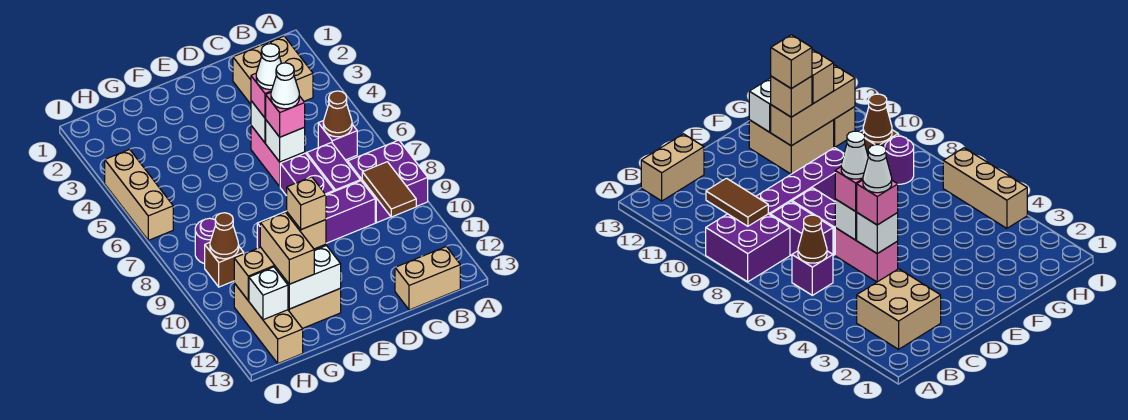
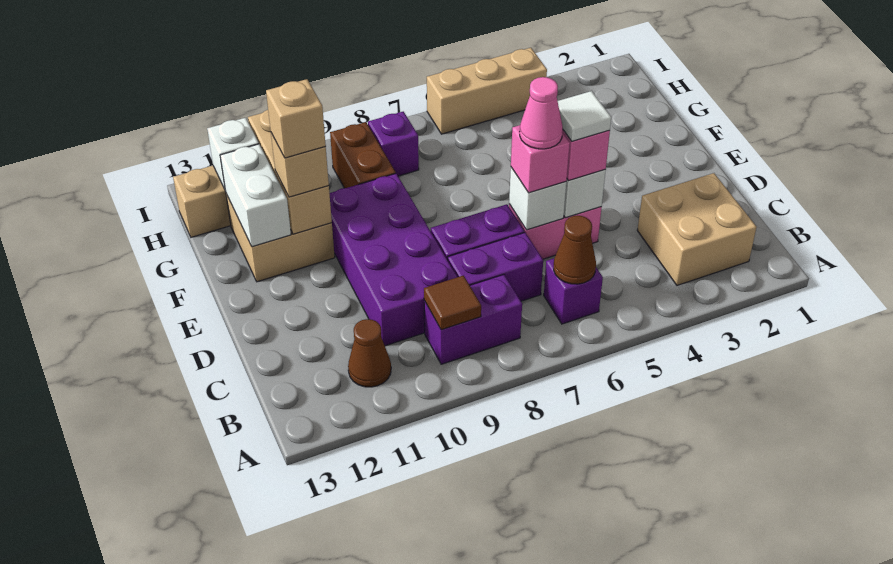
purple 2x2 brick [348,140,428,223] -> purple 1x2 brick [424,275,522,364]
brown 1x2 tile [362,162,416,217] -> brown 1x1 tile [424,276,481,330]
tan 1x2 brick [395,247,460,310] -> none
purple 1x4 brick [257,181,375,248] -> purple 2x4 brick [329,174,457,346]
white 1x1 cone [256,44,281,90] -> white 1x1 tile [558,91,611,141]
white 1x1 cone [271,63,299,109] -> pink 1x1 cone [520,77,563,149]
tan 1x2 brick [260,212,314,284] -> none
purple 1x1 round brick [195,218,216,264] -> purple 1x1 brick [368,112,419,176]
brown 1x1 brick [205,243,244,287] -> brown 1x2 brick [330,122,396,188]
brown 1x1 cone [210,213,239,259] -> brown 1x1 cone moved to [348,319,391,387]

